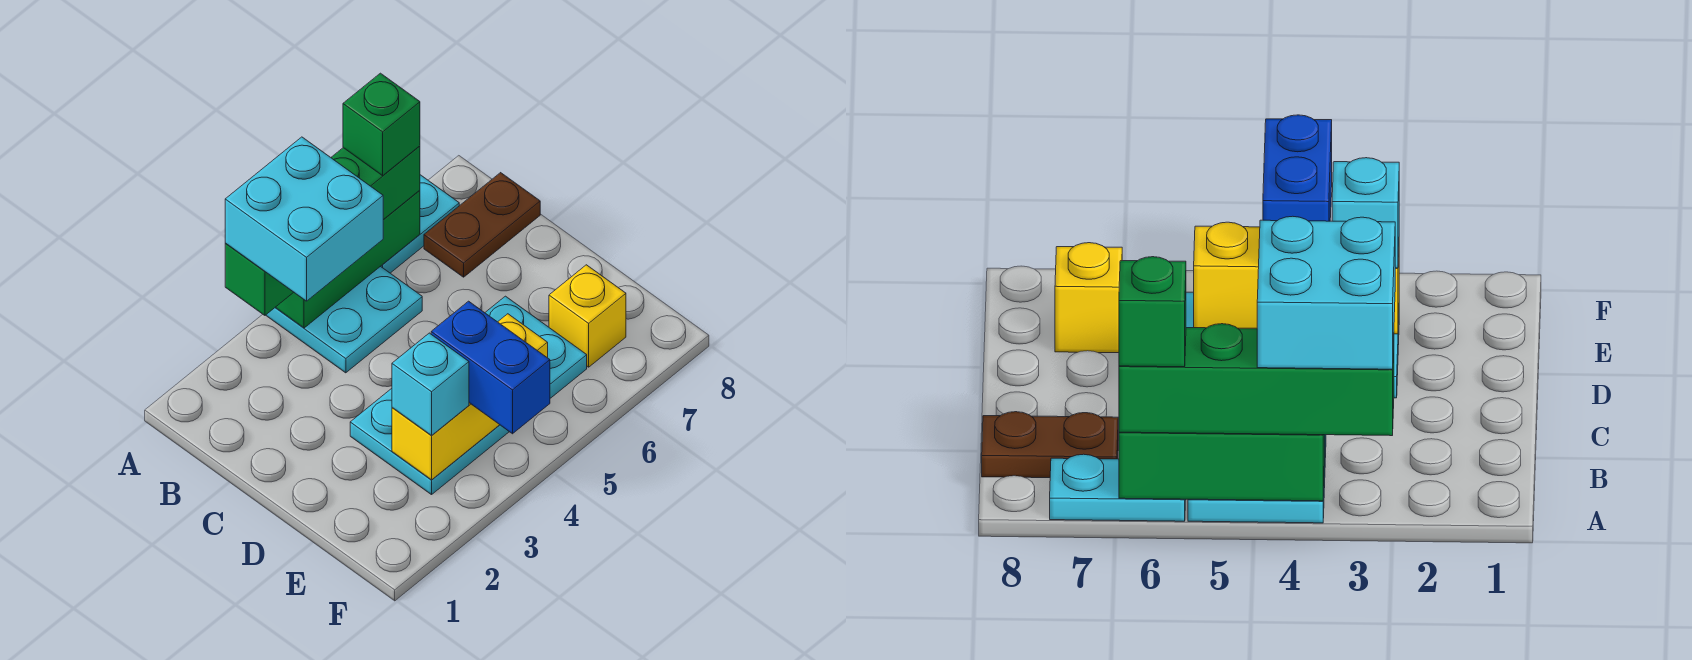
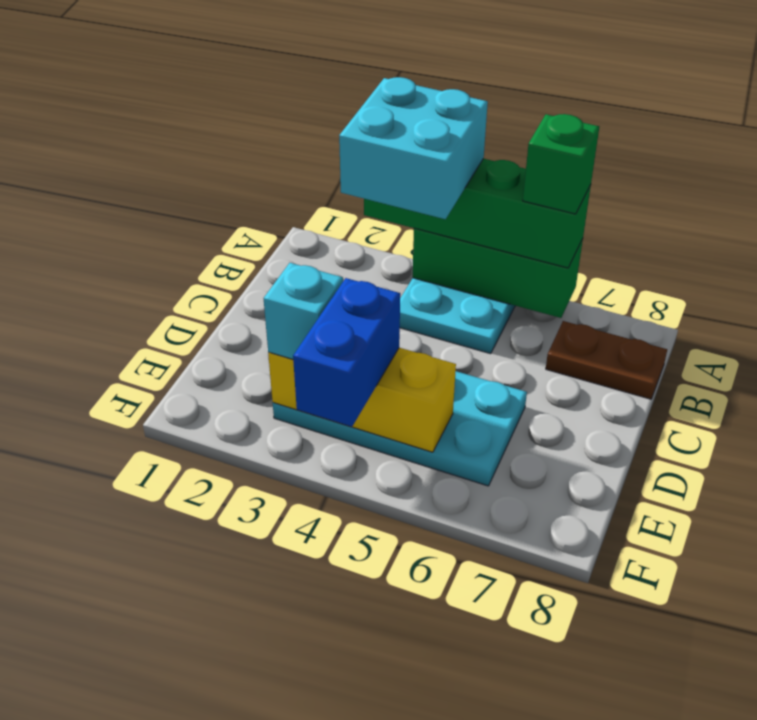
cyan 1x2 plate [381,175,459,273] -> none
yellow 1x1 brick [549,265,626,367] -> none

